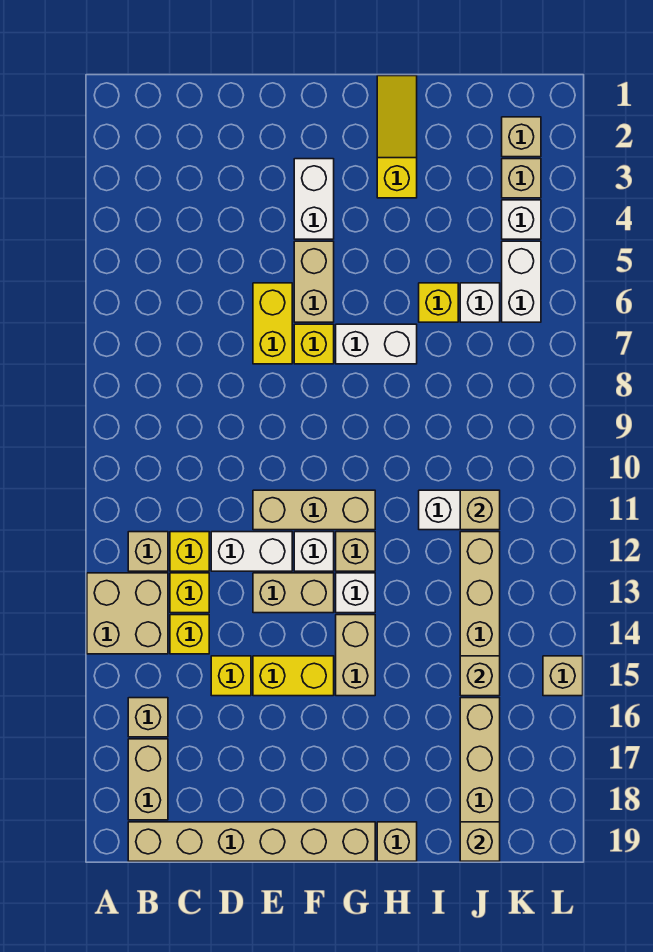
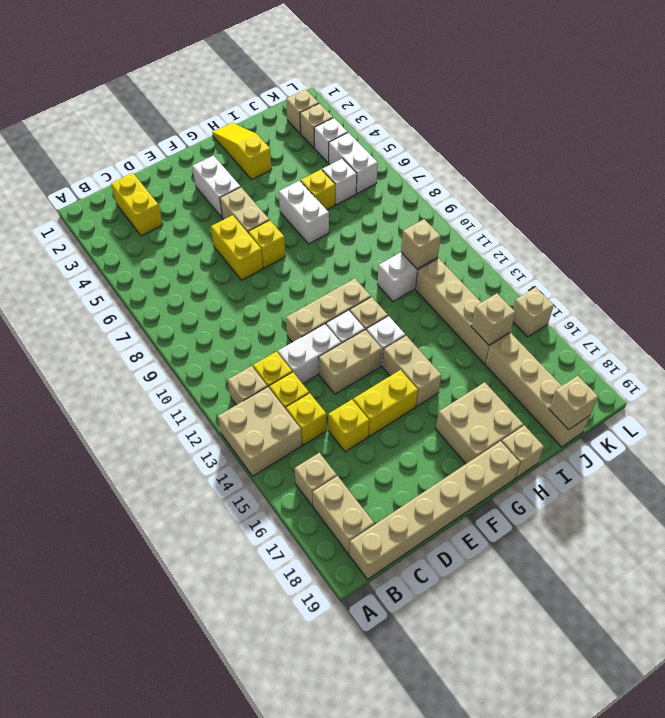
none -> yellow 1x2 brick [111,173,163,236]
white 1x2 brick [336,324,417,364] -> white 1x2 brick turned to [279,181,329,244]
none -> tan 2x2 brick [436,382,523,464]

